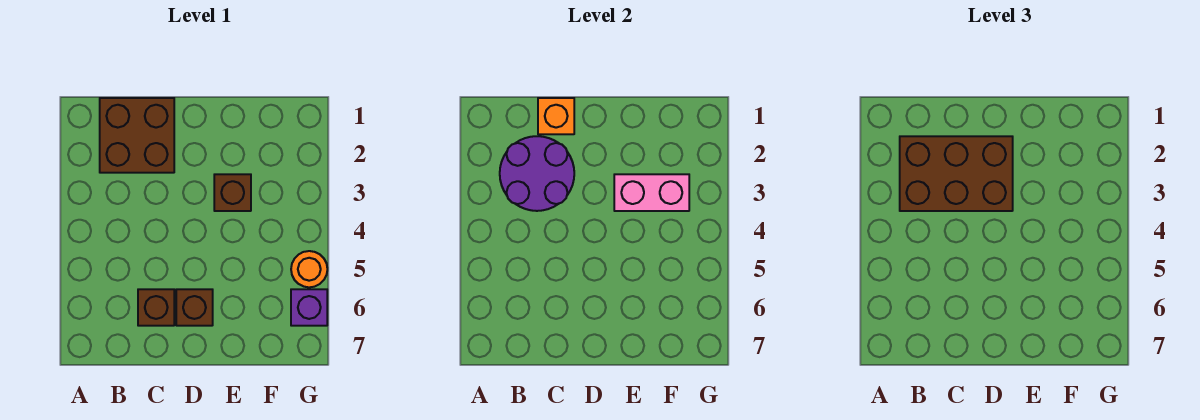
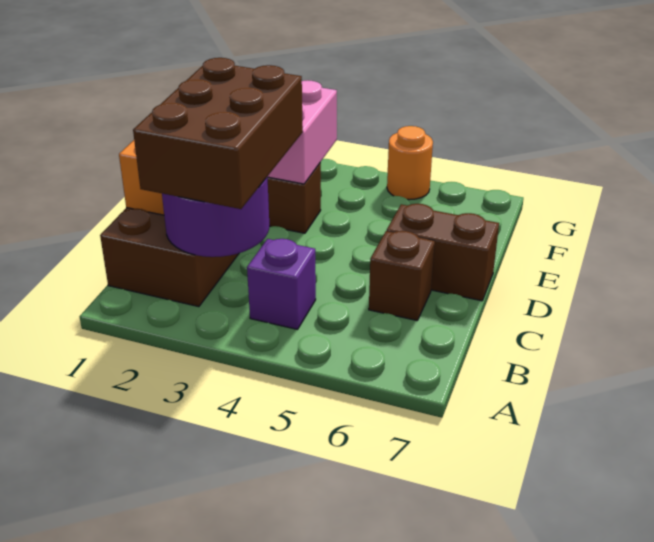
brown 1x1 brick [176,289,213,326] -> brown 1x2 brick [387,204,499,301]
purple 1x1 brick [291,289,327,326] -> purple 1x1 brick moved to [247,239,316,329]

